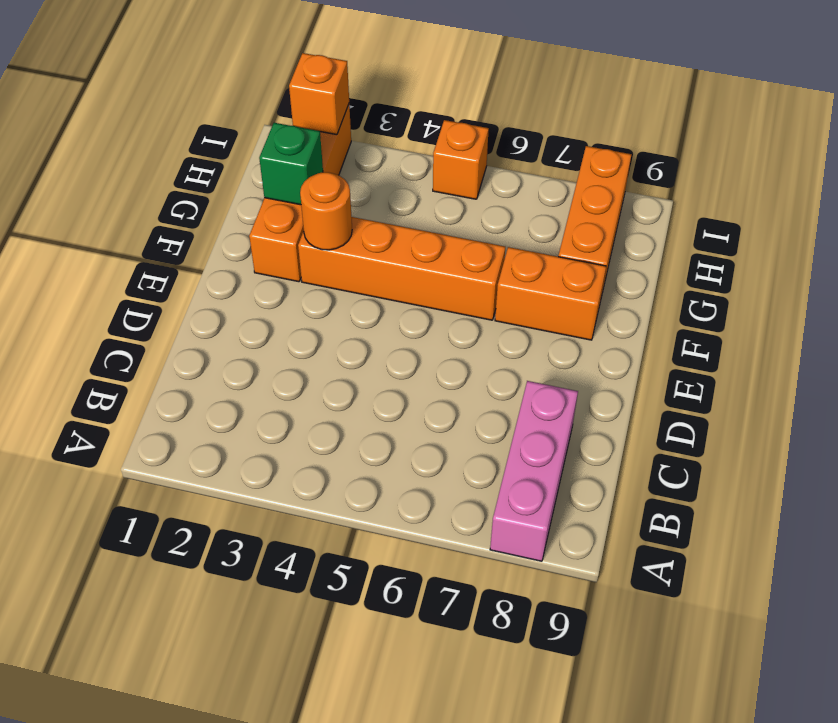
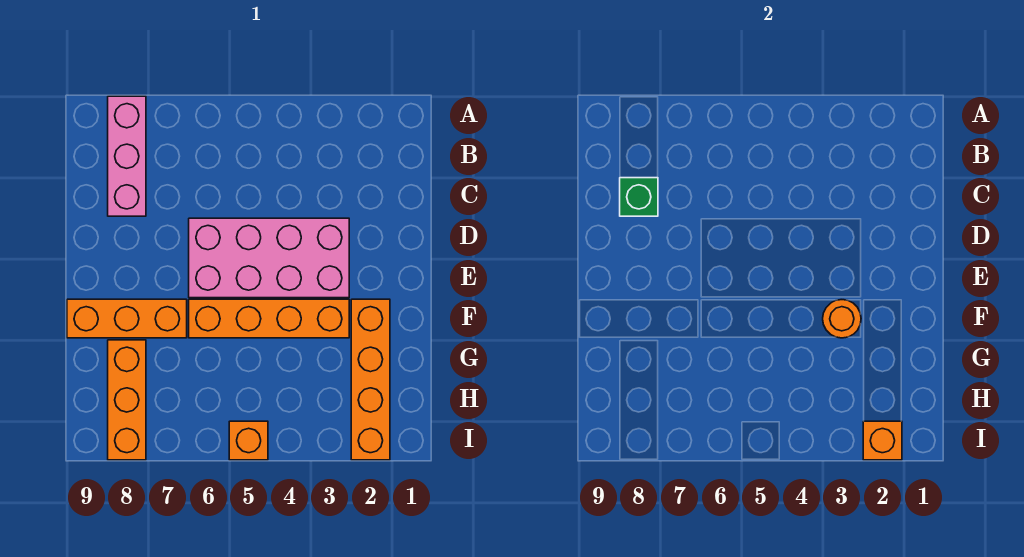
none -> pink 2x4 brick [189,218,349,298]
orange 1x2 brick [495,247,606,340] -> orange 1x3 brick [67,299,187,338]
green 1x1 brick [259,123,323,205] -> green 1x1 brick moved to [620,178,658,216]

